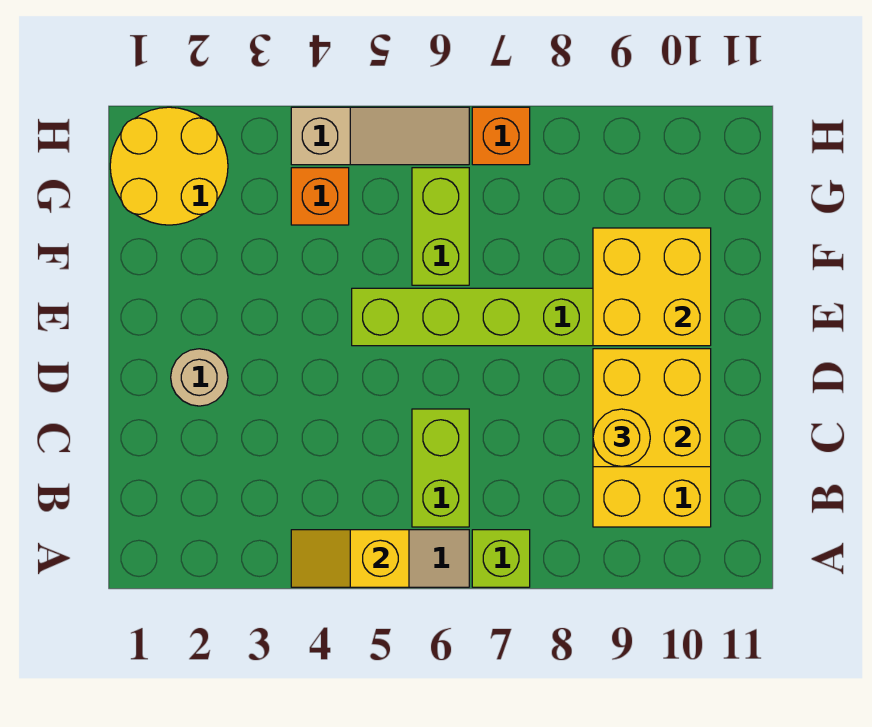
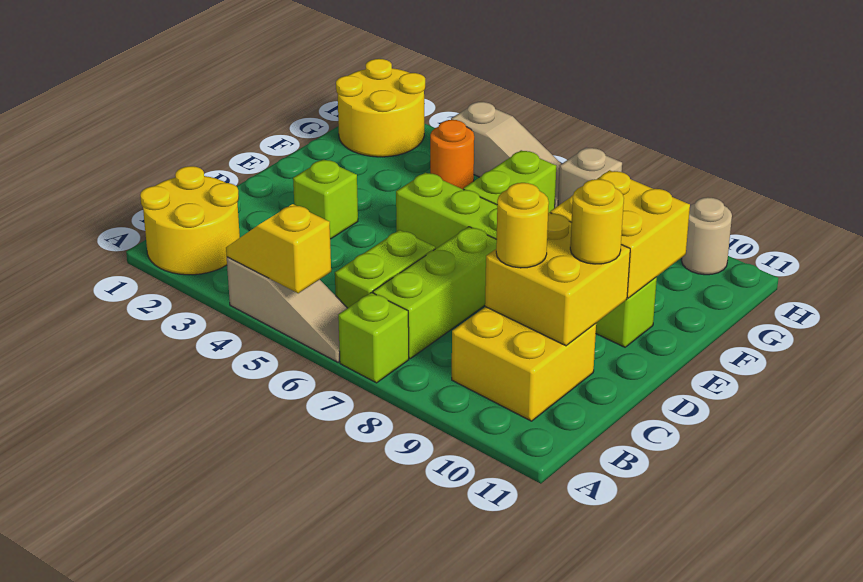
none -> yellow 2x2 round brick [140,166,240,275]
none -> lime 1x3 brick [373,227,497,359]
tan 1x1 round brick [171,349,228,406] -> tan 1x1 round brick moved to [681,197,732,275]
none -> lime 1x1 brick [293,159,358,239]
none -> yellow 1x1 round brick [570,179,624,264]
orange 1x1 brick [291,168,349,225] -> orange 1x1 round brick [430,120,474,189]
orange 1x1 brick [472,107,530,165] -> tan 1x1 brick [558,147,622,206]

